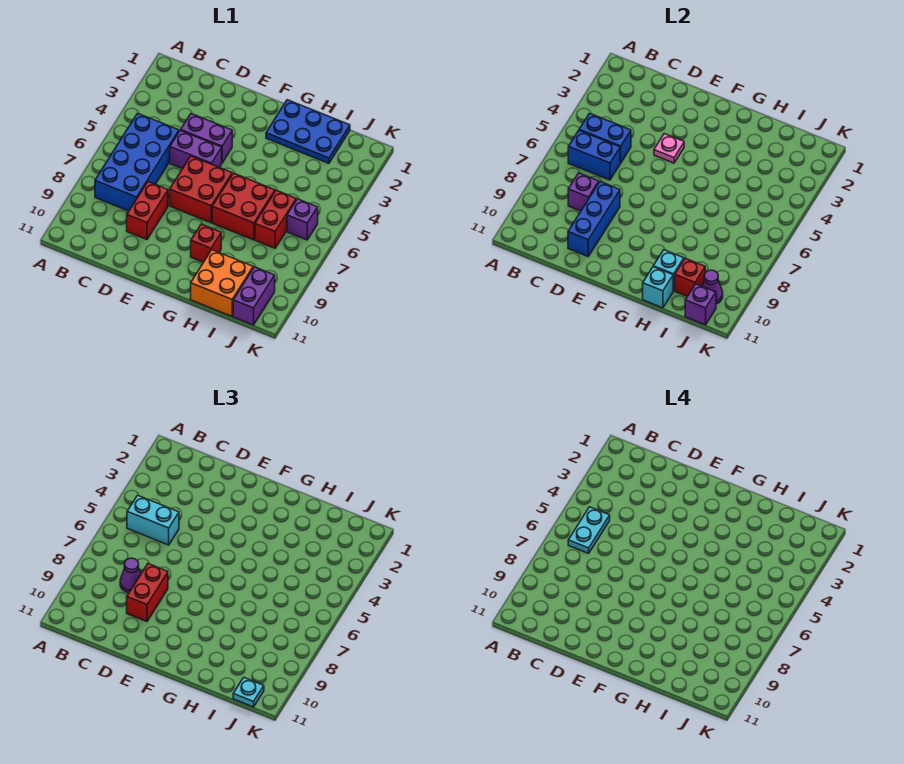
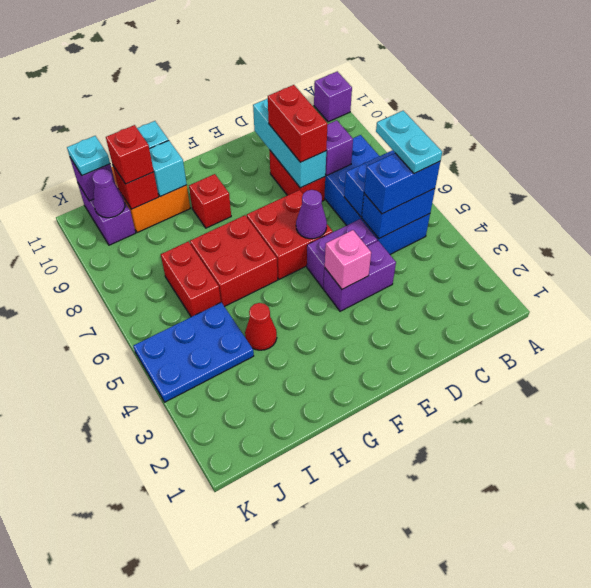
cyan 1x2 brick [127,495,179,545] -> blue 1x2 brick [364,153,440,214]
purple 1x1 cone [120,558,141,593] -> purple 1x1 cone moved to [296,190,327,239]
blue 1x3 brick [568,182,620,256] -> cyan 1x3 brick [253,98,326,188]
pink 1x1 plate [654,134,684,163] -> pink 1x1 brick [325,230,371,289]
blue 2x3 plate [266,100,350,163] -> blue 2x3 plate moved to [134,302,254,402]
none -> red 1x1 cone [245,303,277,350]
none -> red 1x1 brick [106,125,154,184]
purple 1x1 brick [287,199,318,240] -> purple 1x1 brick moved to [314,71,352,122]

